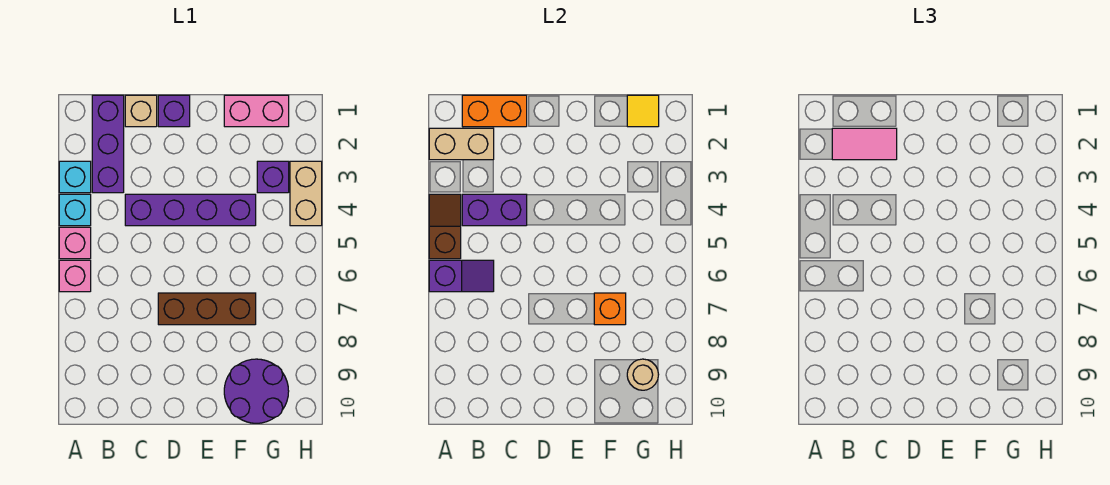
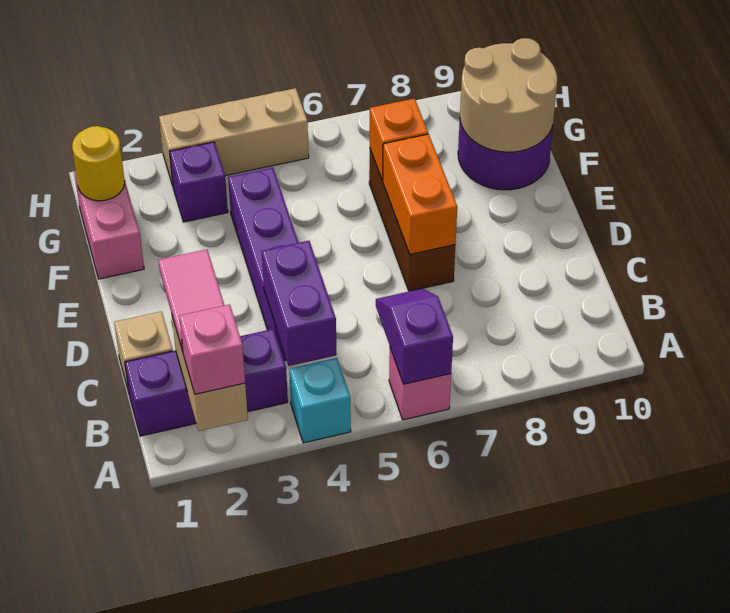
cyan 1x1 brick [59,161,91,193] -> none
brown 1x2 slope [429,194,461,259] -> none
pink 1x1 brick [59,227,91,259] -> pink 1x1 brick moved to [179,304,245,394]
orange 1x2 brick [462,95,527,127] -> orange 1x2 brick moved to [383,134,457,254]
purple 1x1 brick [158,95,190,127] -> none
yellow 1x1 tile [627,95,659,127] -> yellow 1x1 round brick [72,126,125,201]
tan 1x1 round brick [627,359,659,390] -> tan 2x2 round brick [460,38,557,152]
tan 1x2 brick [290,161,322,226] -> tan 1x3 brick [159,88,309,185]

